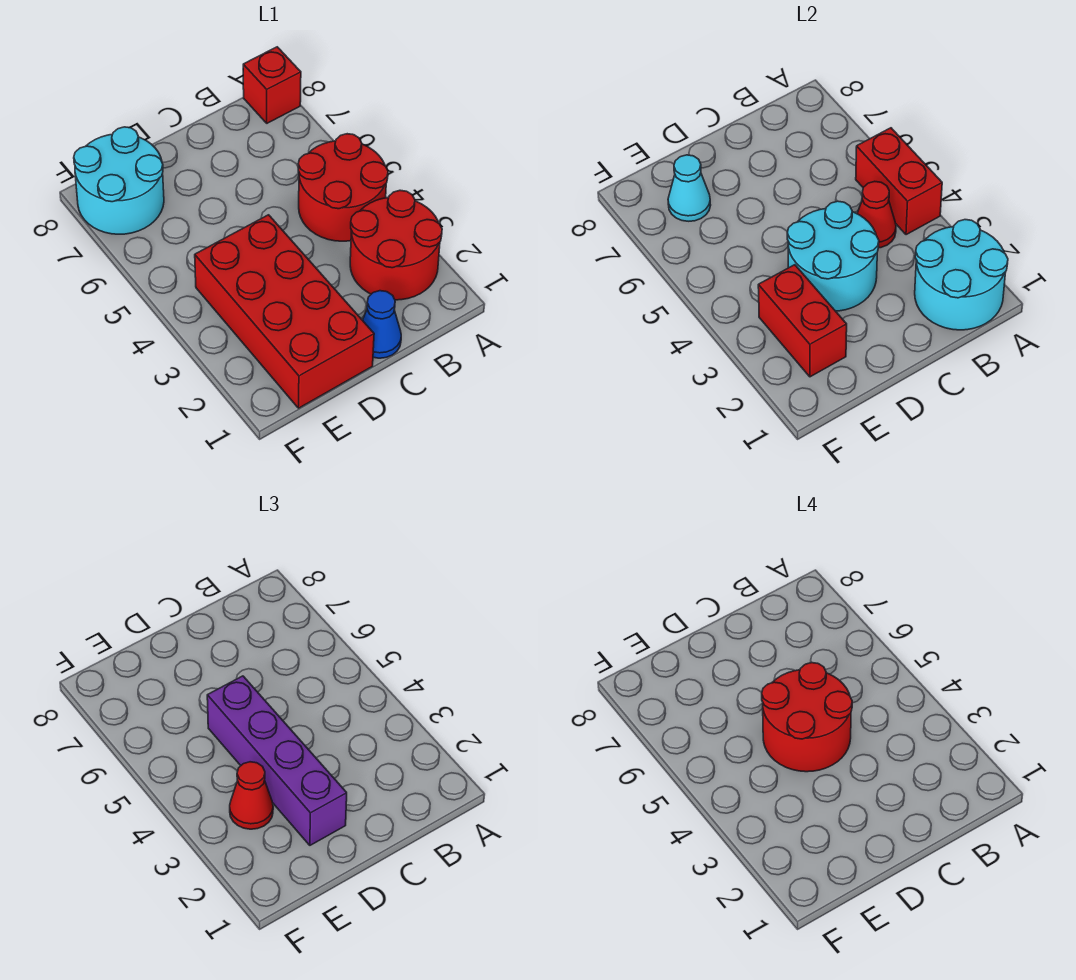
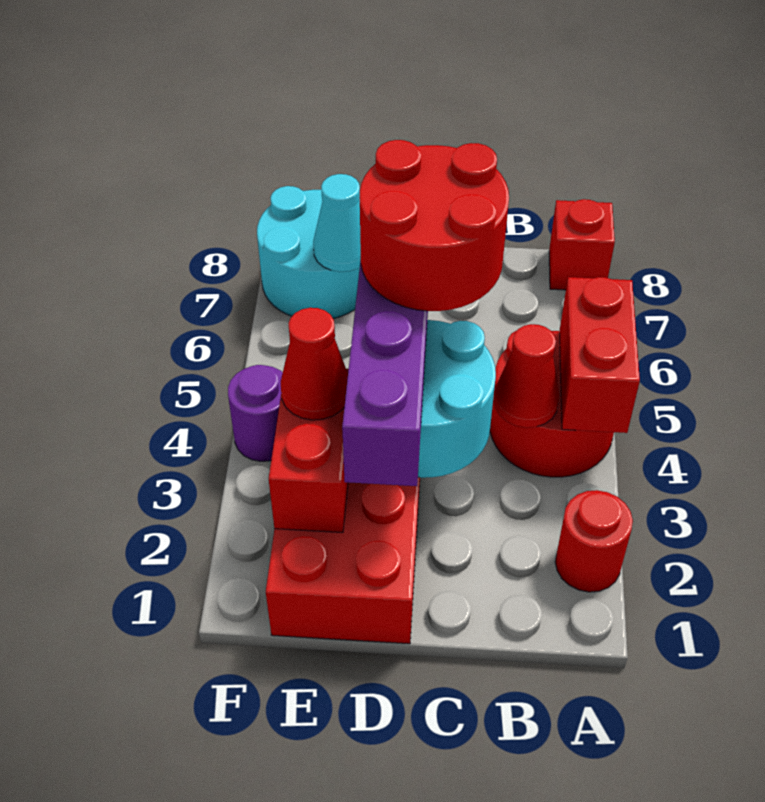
cyan 2x2 round brick [915,220,1008,330] -> none
red 2x2 round brick [350,190,442,300] -> red 1x1 round brick [555,490,633,592]
blue 1x1 cone [363,291,401,358] -> none
none -> purple 1x1 round brick [228,365,283,461]

